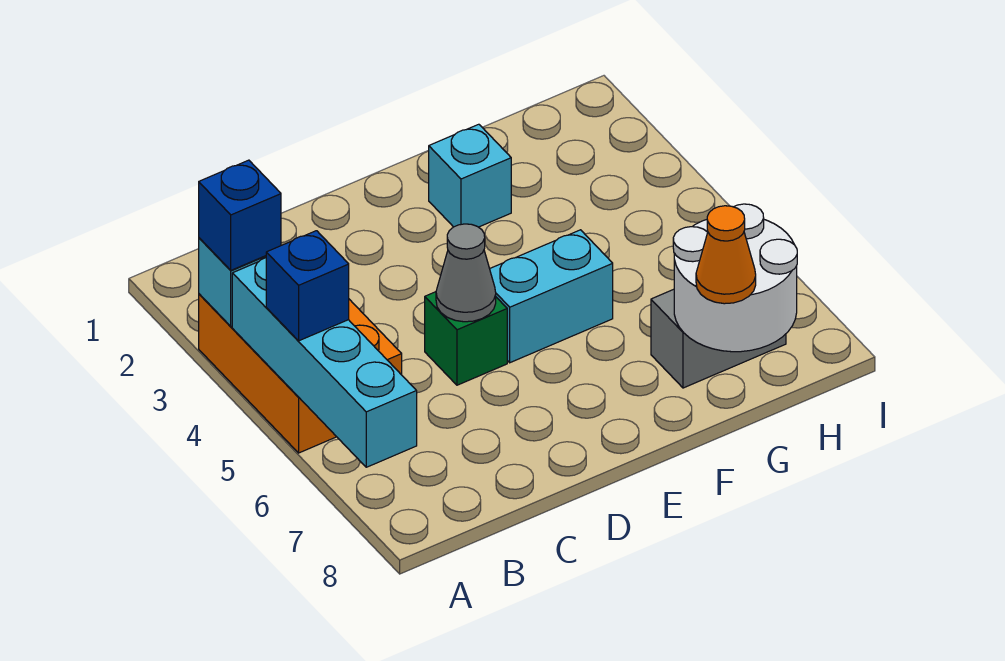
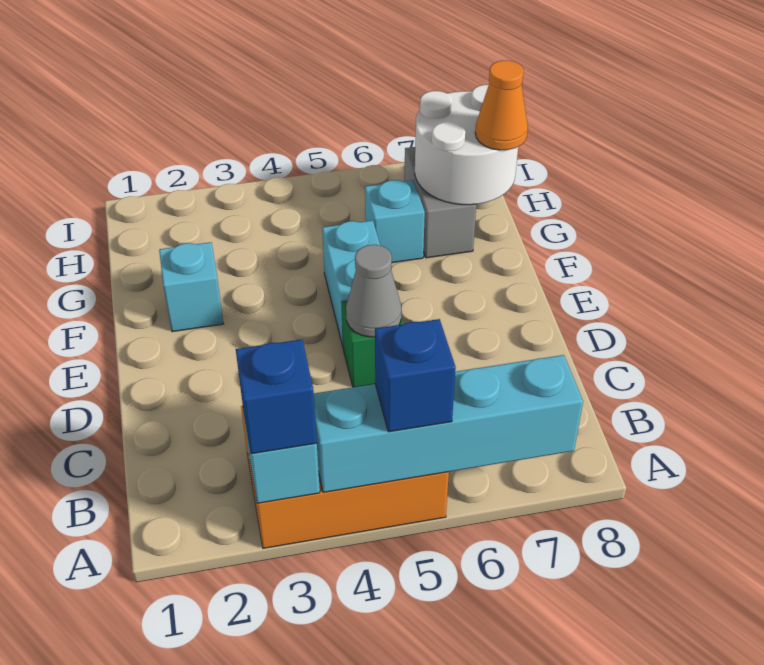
none -> cyan 1x1 brick [365,180,425,263]

